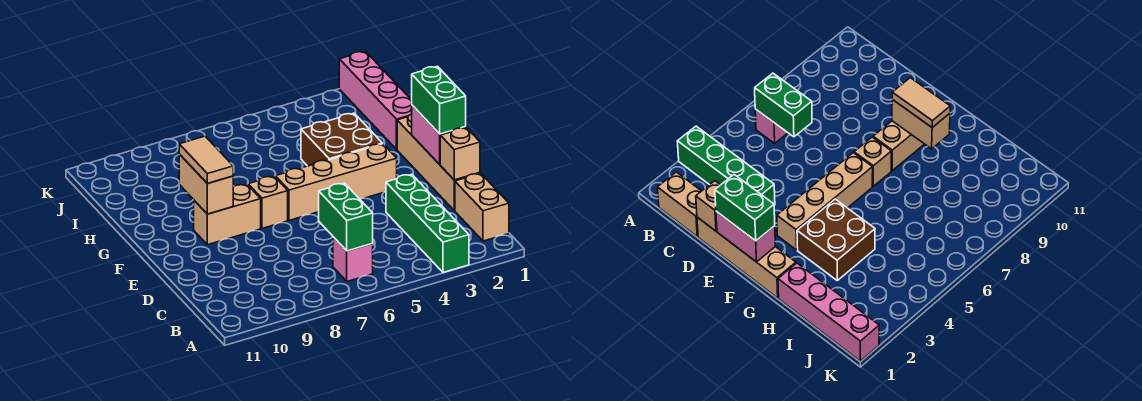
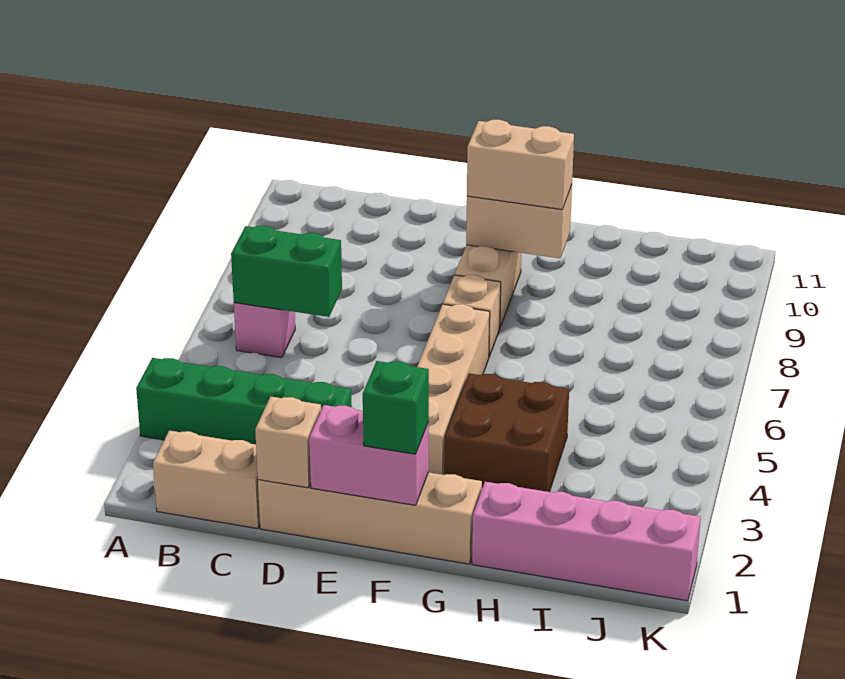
green 1x2 brick [412,66,466,134] -> green 1x1 brick [363,361,429,454]
tan 1x2 tile [179,136,233,184] -> tan 1x2 brick [467,120,574,210]

